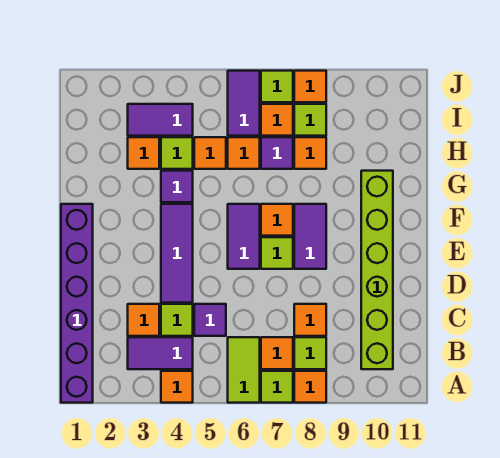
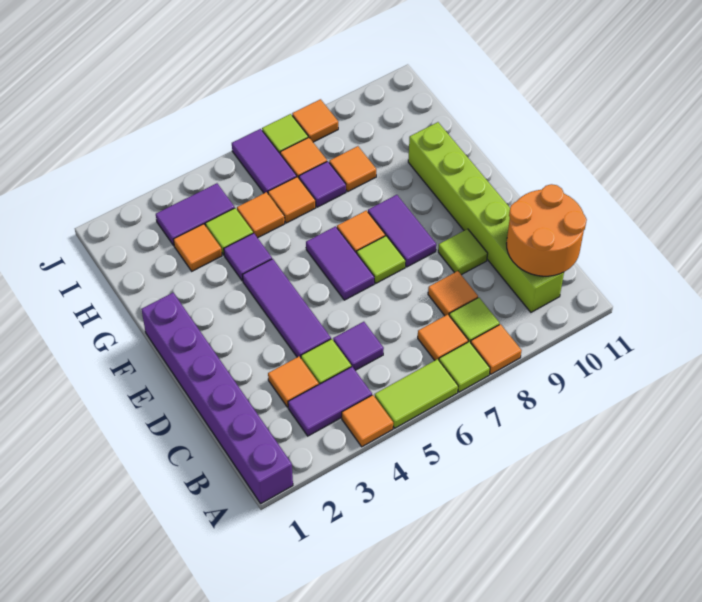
lime 1x2 tile [228,337,260,403] -> lime 1x2 tile turned to [375,359,458,428]
none -> orange 2x2 round brick [507,184,587,276]
lime 1x1 tile [294,104,326,136] -> lime 1x1 tile moved to [438,229,488,275]

